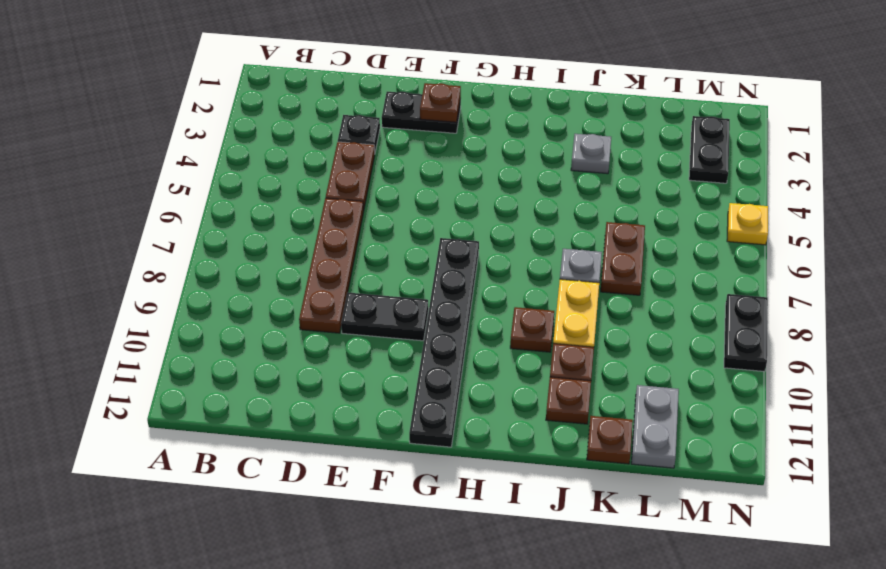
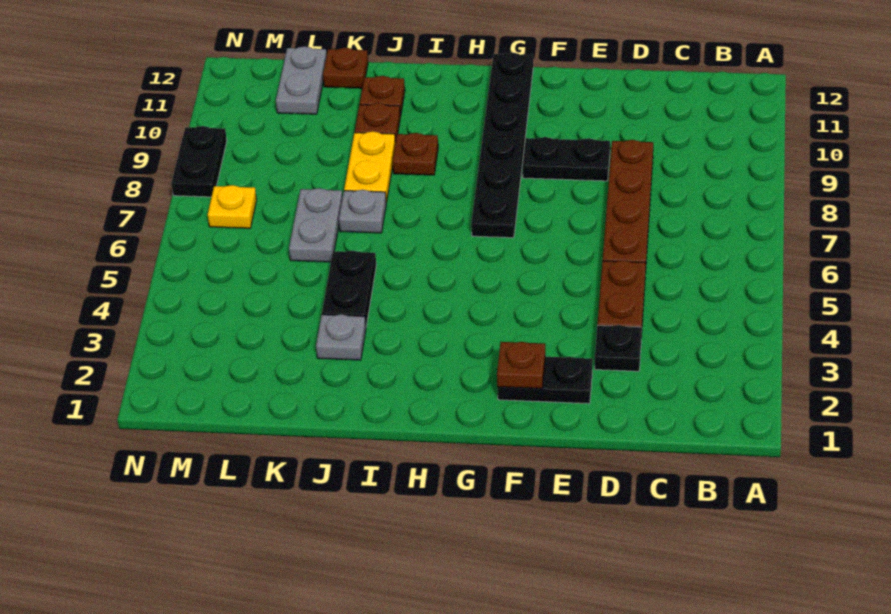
brown 1x2 plate [601,222,645,295] -> grey 1x2 plate [289,188,342,262]
black 1x2 plate [689,116,730,183] -> black 1x2 plate moved to [322,251,376,326]
yellow 1x1 plate [727,203,768,245] -> yellow 1x1 plate moved to [208,185,257,228]

